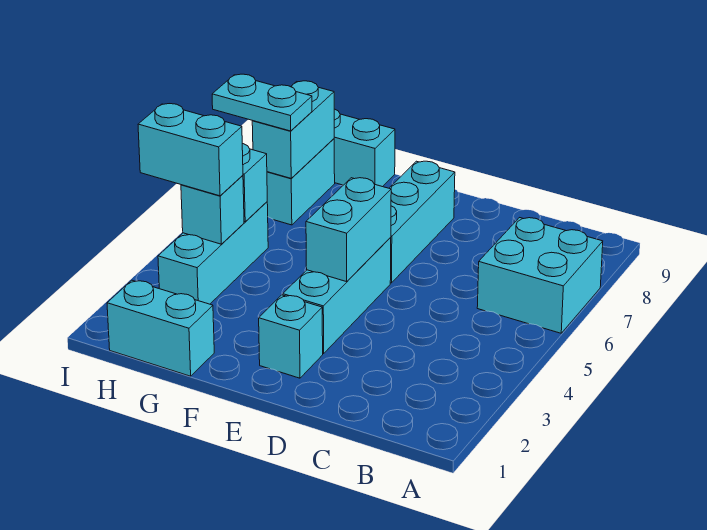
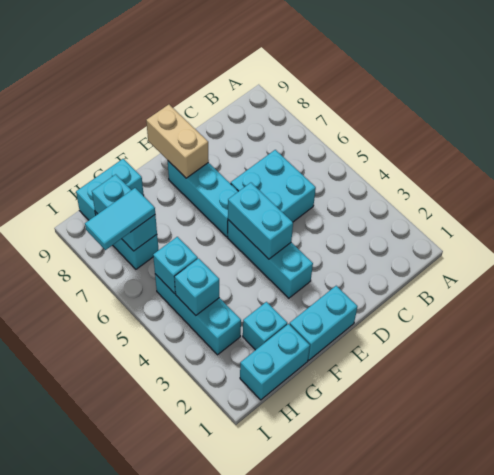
cyan 2x2 brick [477,218,603,333] -> cyan 2x2 brick moved to [231,150,316,222]
cyan 1x1 brick [259,295,323,378] -> cyan 1x1 brick moved to [243,302,287,350]
none -> tan 1x2 brick [146,105,209,178]
cyan 1x2 brick [138,104,243,196] -> cyan 1x2 brick moved to [290,286,357,360]
cyan 1x2 plate [212,74,312,131] -> cyan 1x2 tile [85,188,155,250]

